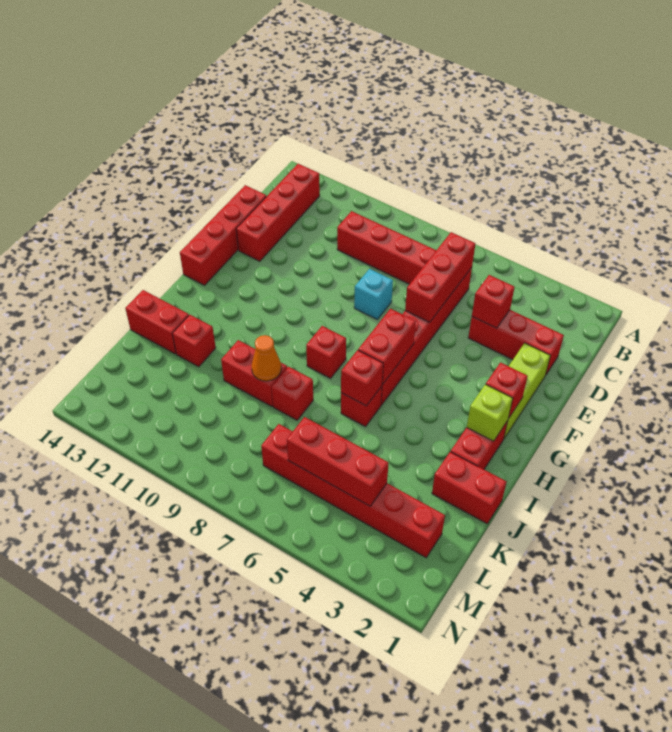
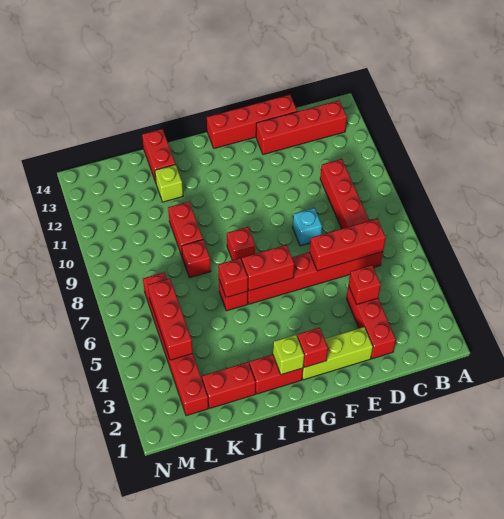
red 1x2 brick [432,452,506,524] -> red 1x2 brick turned to [202,362,256,408]
orange 1x1 cone [252,335,281,381] -> none
red 1x1 brick [172,315,216,367] -> lime 1x1 brick [155,164,183,202]

